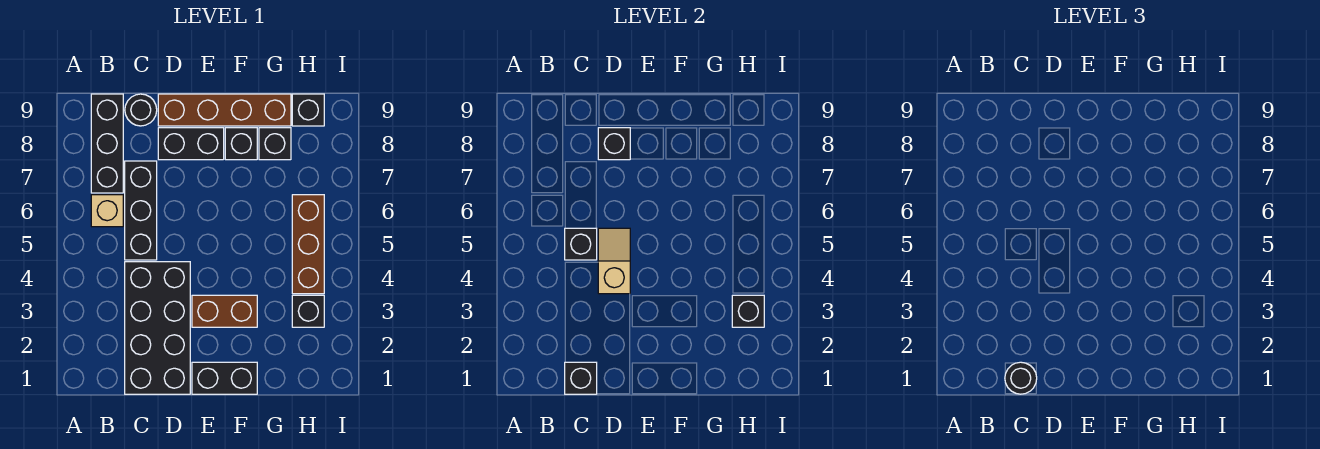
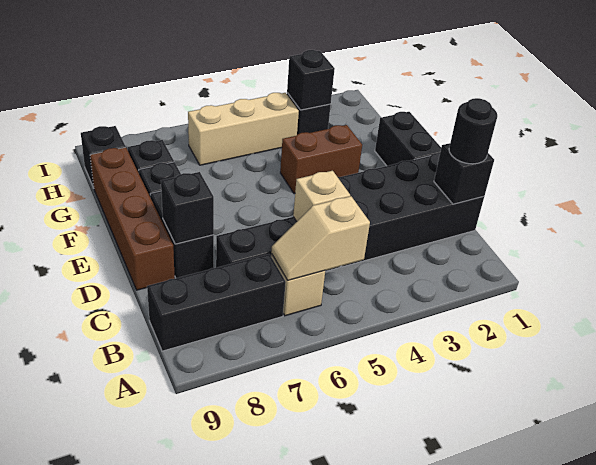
black 1x1 brick [565,228,597,260] -> tan 1x1 brick [293,171,350,221]
black 1x1 round brick [125,94,157,126] -> none
tan 1x2 slope [598,228,630,294] -> tan 1x2 slope moved to [271,196,370,280]
brown 1x2 brick [192,295,257,327] -> brown 1x2 brick turned to [280,125,362,194]
brown 1x3 brick [292,195,324,294] -> tan 1x3 brick [188,93,299,165]

